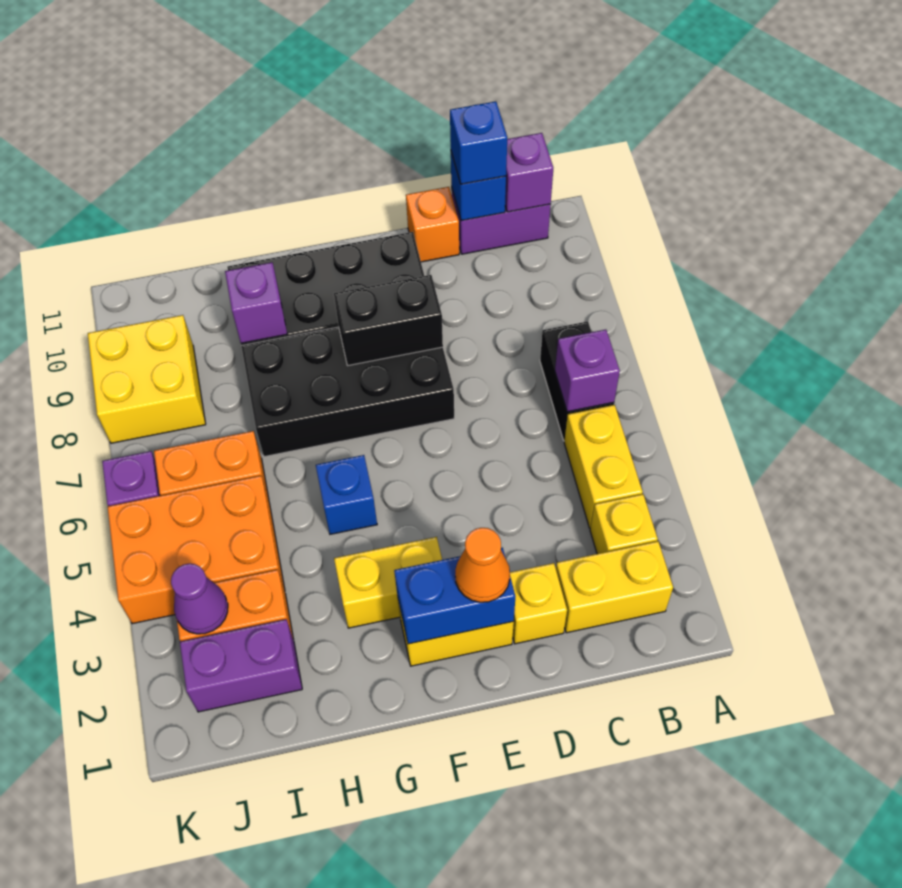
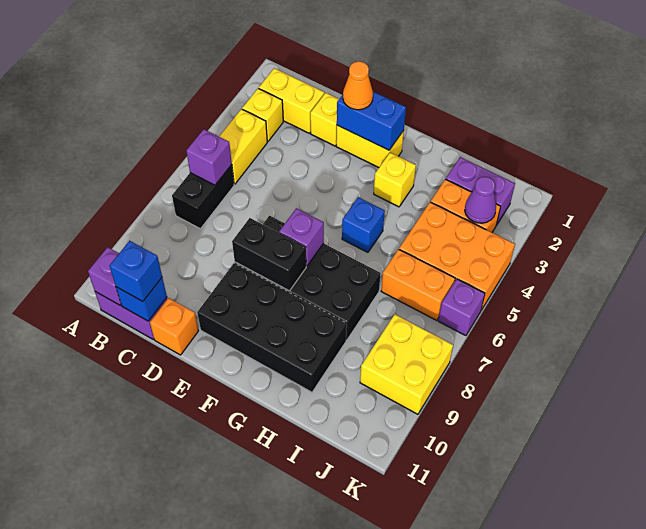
yellow 1x2 brick [334,537,442,628] -> yellow 1x1 brick [374,153,416,207]
purple 1x1 brick [225,262,287,343] -> purple 1x1 brick moved to [279,208,324,266]

